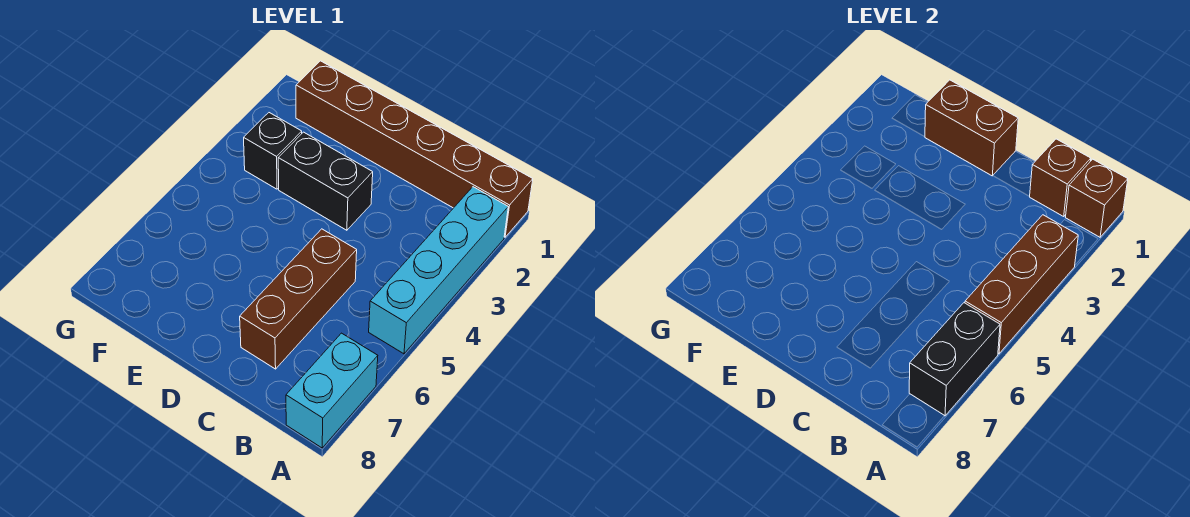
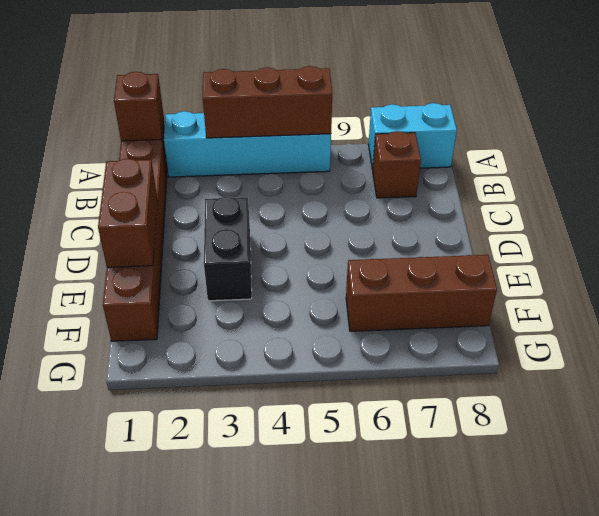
black 1x2 brick [909,303,1000,416] -> none
brown 1x1 brick [1029,139,1091,216] -> brown 1x1 brick moved to [372,131,421,198]
brown 1x3 brick [240,229,357,369] -> brown 1x3 brick moved to [346,255,497,331]
black 1x1 brick [244,113,302,189] -> none

